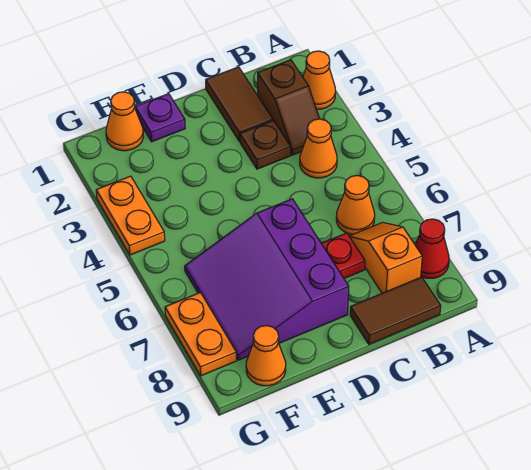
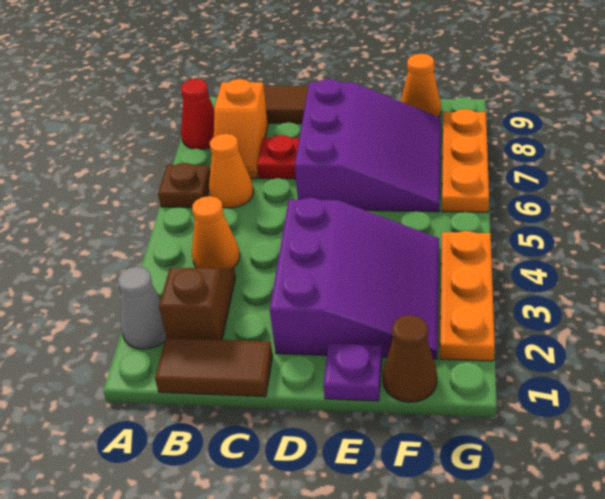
orange 1x1 cone [303,51,336,109] -> grey 1x1 cone [118,267,167,349]
brown 1x2 tile [206,67,273,142] -> brown 1x2 tile turned to [155,338,273,397]
brown 1x1 plate [240,121,291,169] -> brown 1x1 plate moved to [158,163,210,208]
none -> purple 3x3 slope [270,198,439,359]
orange 1x1 cone [106,92,143,151] -> brown 1x1 cone [383,315,437,402]
orange 1x2 plate [96,176,165,255] -> orange 1x3 plate [440,231,495,361]
orange 1x2 plate [165,292,237,376] -> orange 1x3 plate [442,109,489,212]

